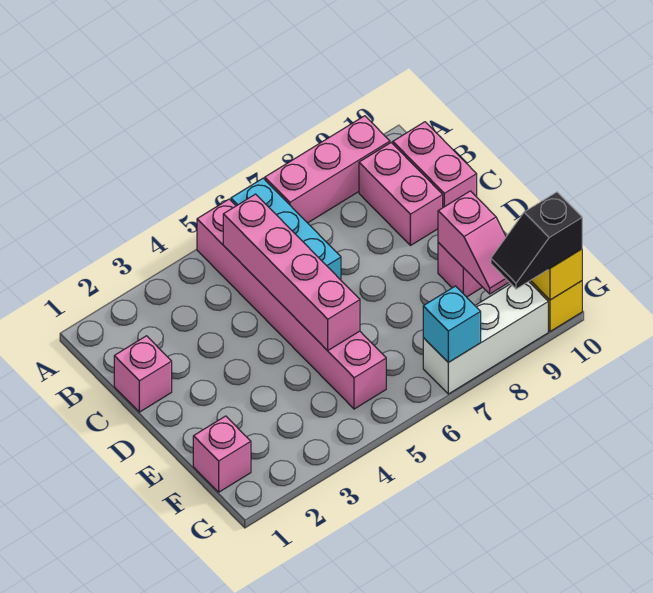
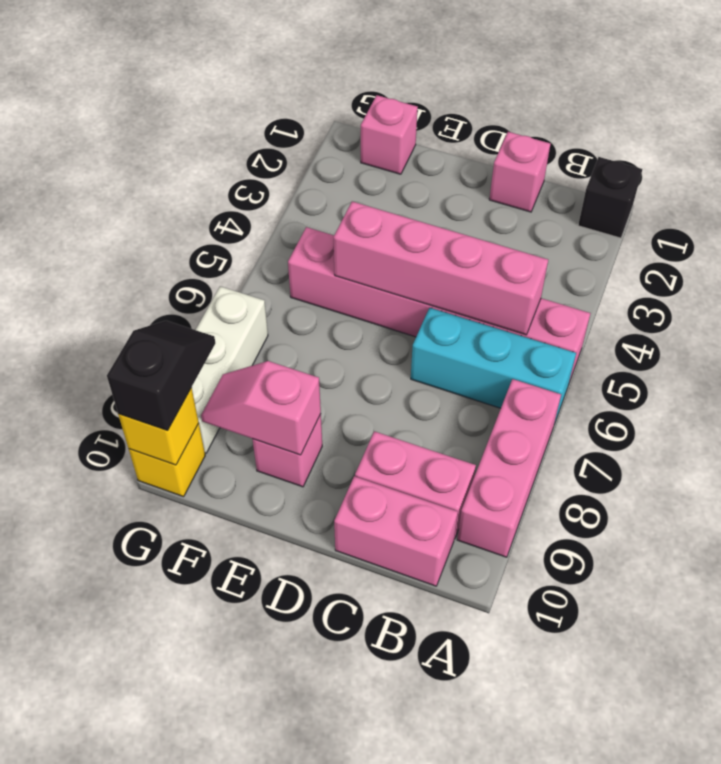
none -> black 1x1 brick [578,157,642,238]
cyan 1x1 brick [423,286,481,363] -> none

